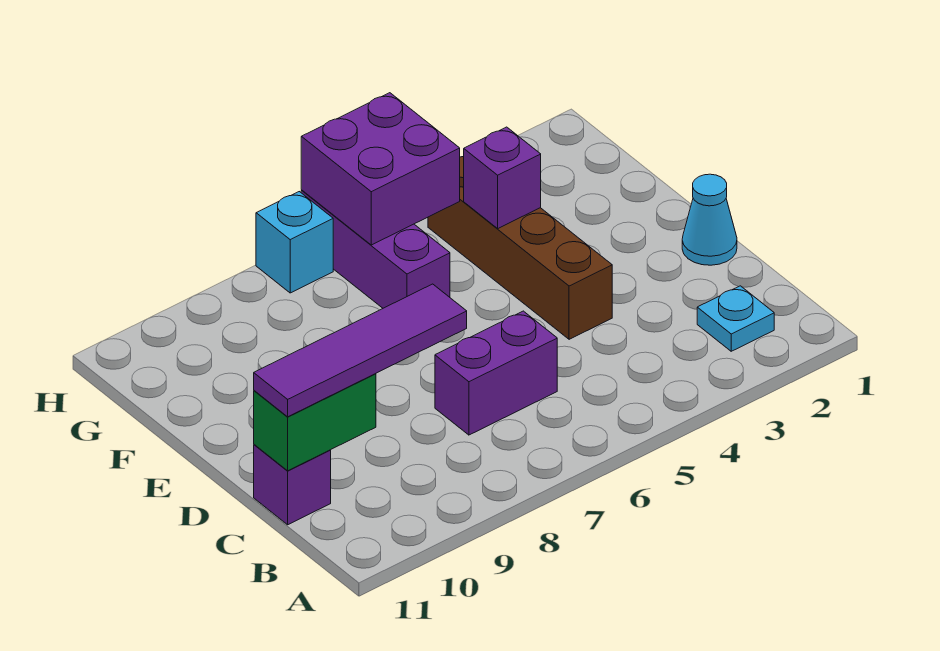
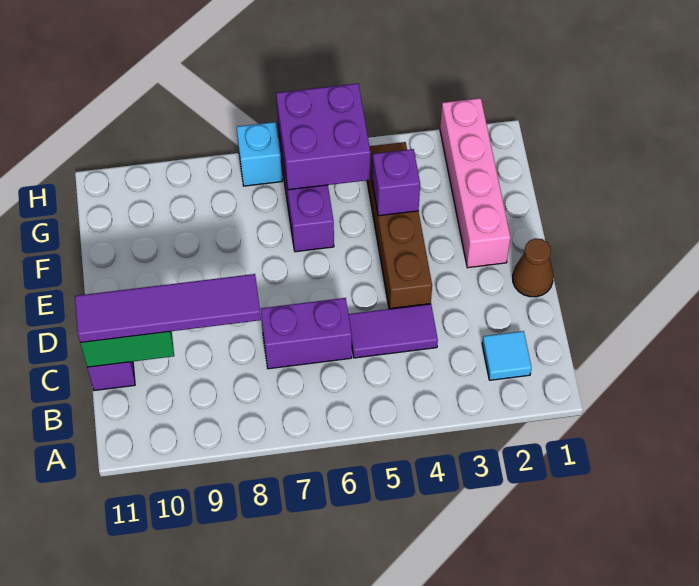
cyan 1x1 plate [697,286,774,351] -> cyan 1x1 tile [482,331,532,380]
none -> purple 1x2 tile [348,304,438,358]
cyan 1x1 cone [682,174,737,265] -> brown 1x1 cone [513,238,553,297]
none -> pink 1x4 brick [440,98,511,268]

